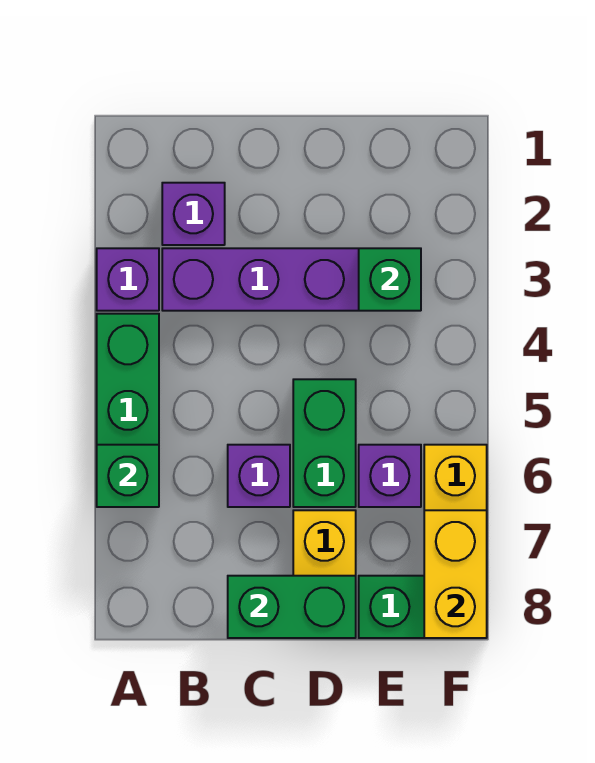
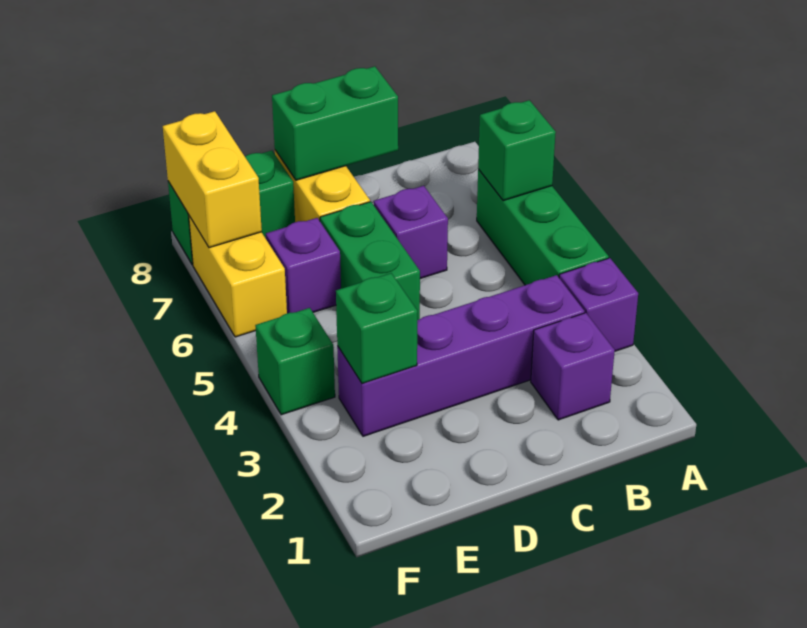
none -> green 1x1 brick [255,308,335,415]

